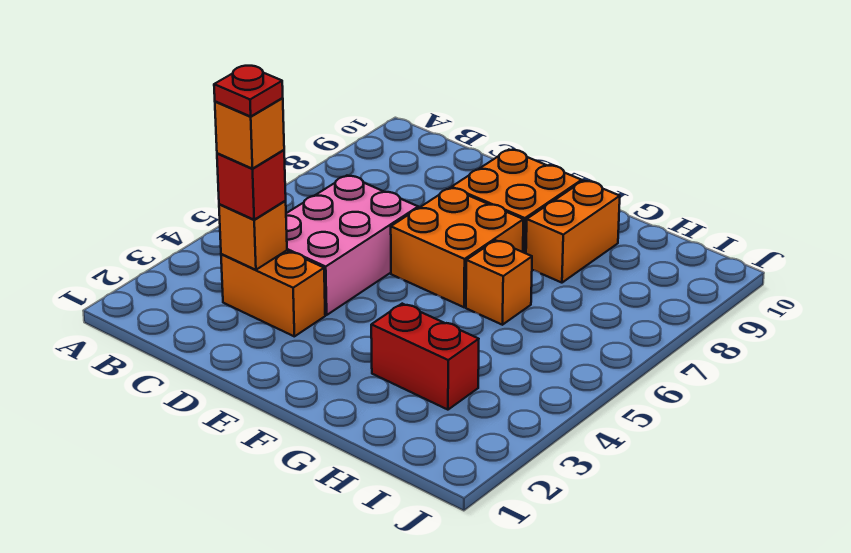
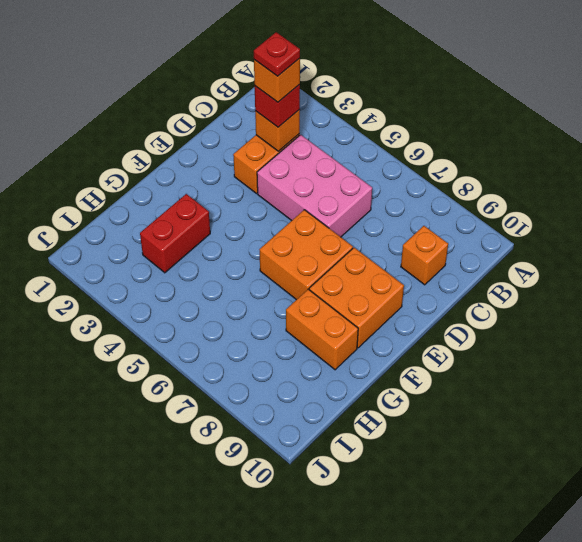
orange 1x1 brick [466,240,532,325] -> orange 1x1 brick moved to [401,226,448,285]

